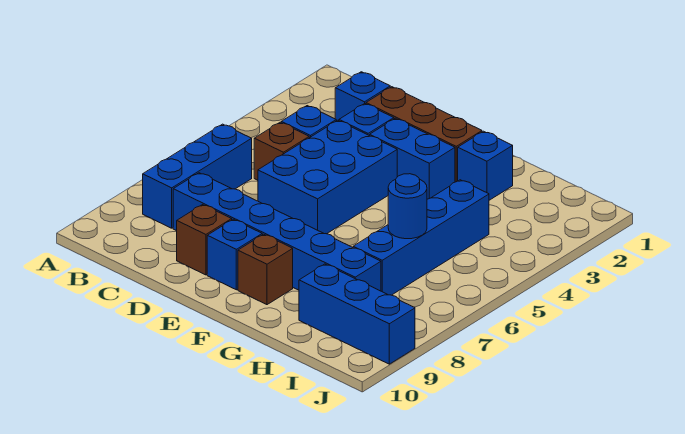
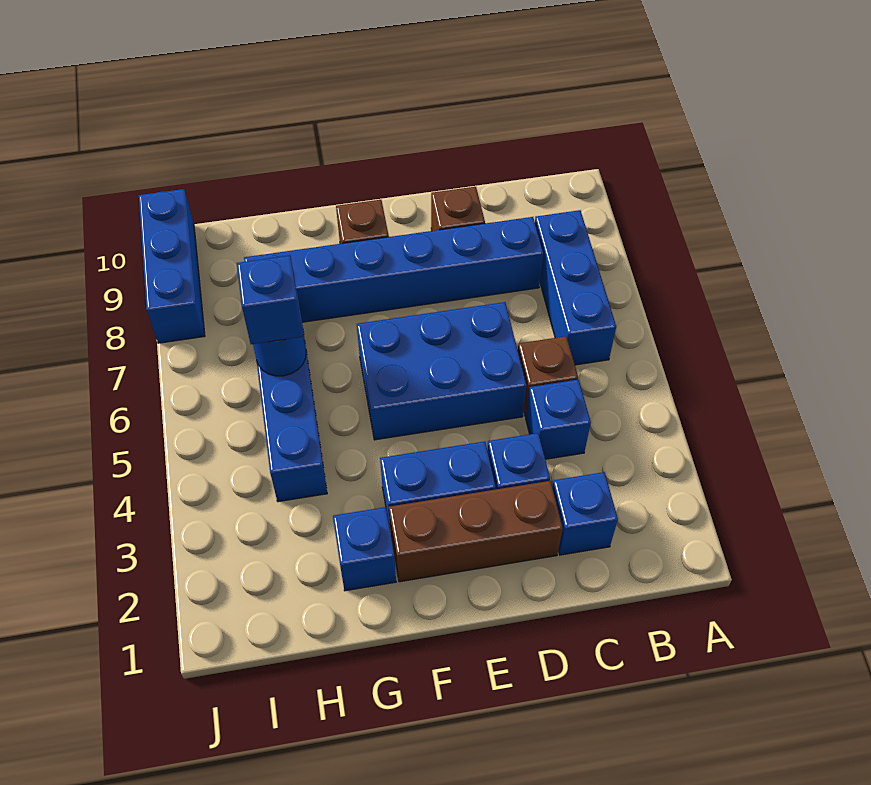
blue 2x3 brick [258,120,397,234] -> blue 2x3 brick turned to [357,302,526,440]
blue 1x1 brick [207,219,262,290] -> blue 1x1 brick moved to [237,255,303,344]
blue 1x3 brick [299,264,415,364] -> blue 1x3 brick turned to [139,189,205,343]

